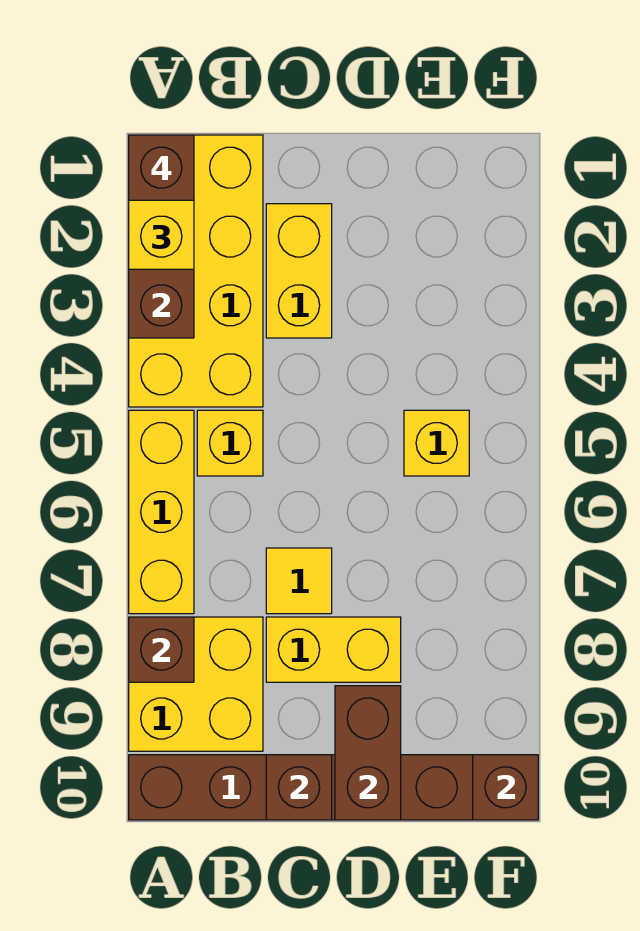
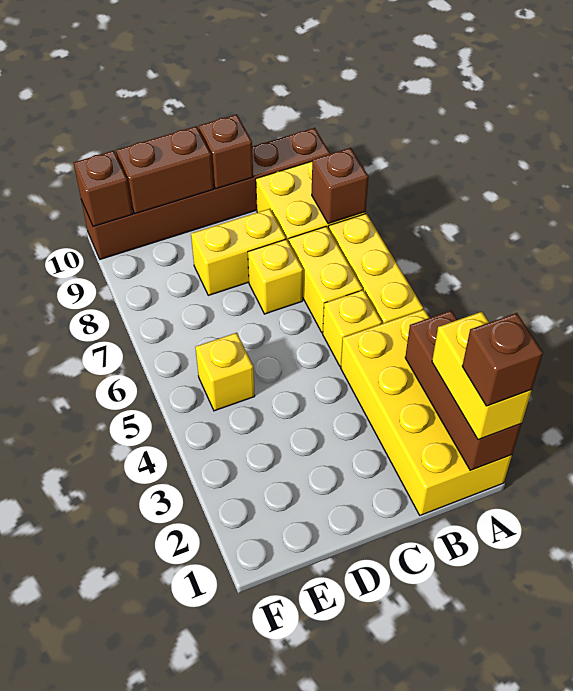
yellow 1x2 brick [266,204,332,338] -> yellow 1x2 brick moved to [289,226,363,333]
yellow 1x1 tile [266,548,332,614] -> yellow 1x1 brick [248,239,303,314]
brown 1x2 brick [335,686,401,820] -> brown 1x2 brick turned to [116,126,214,214]

